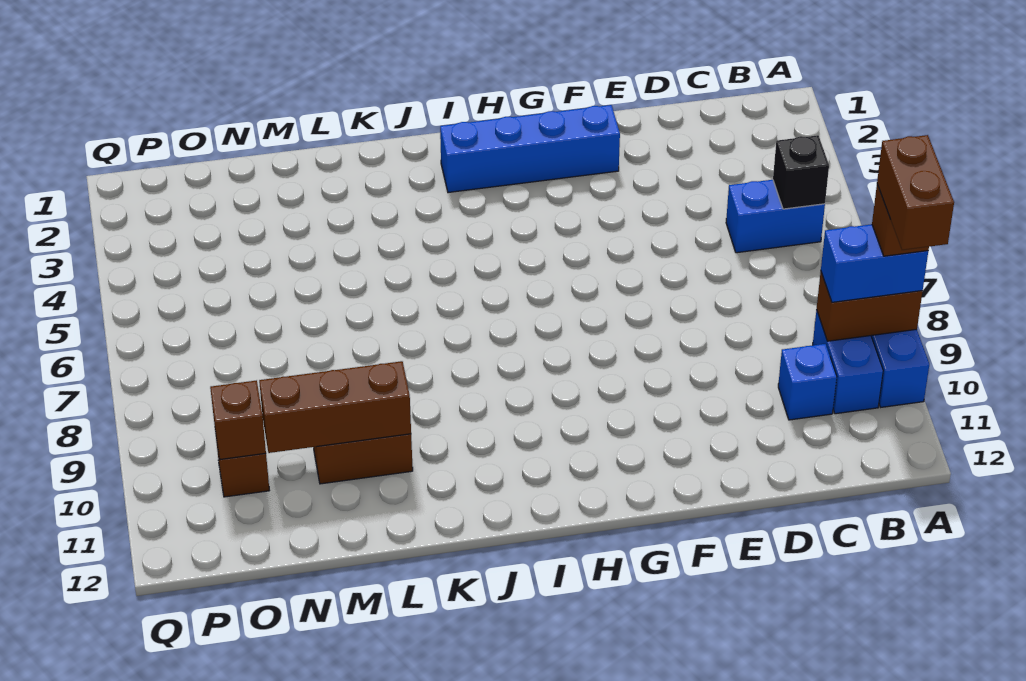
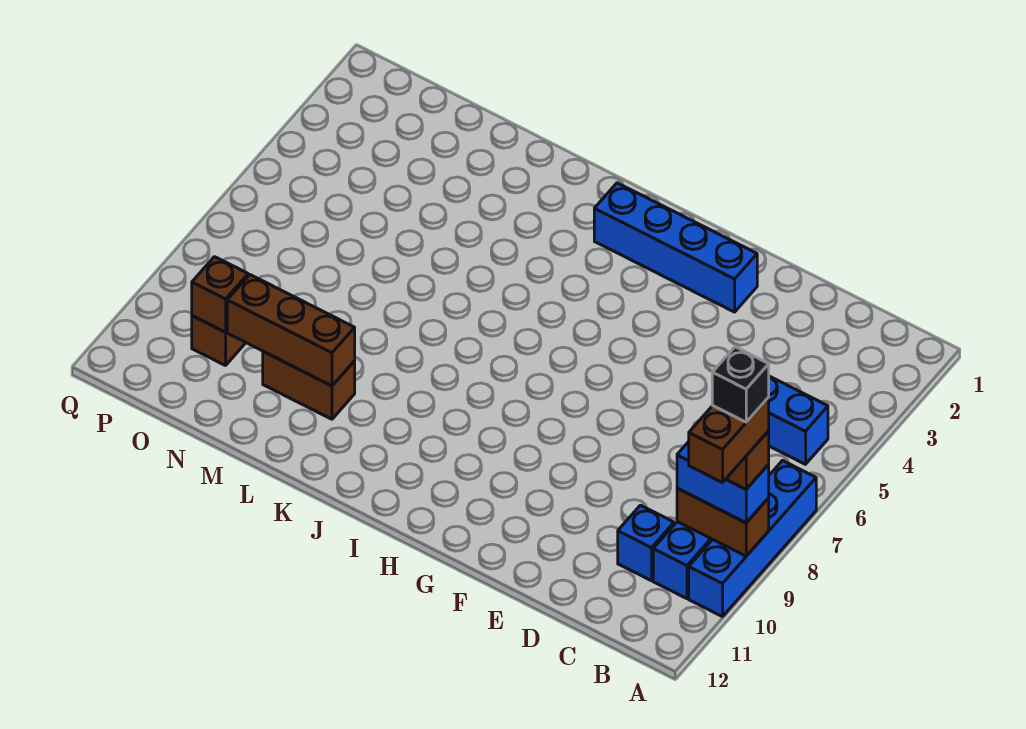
black 1x1 brick [773,135,829,209] -> black 1x1 brick moved to [712,347,769,422]

